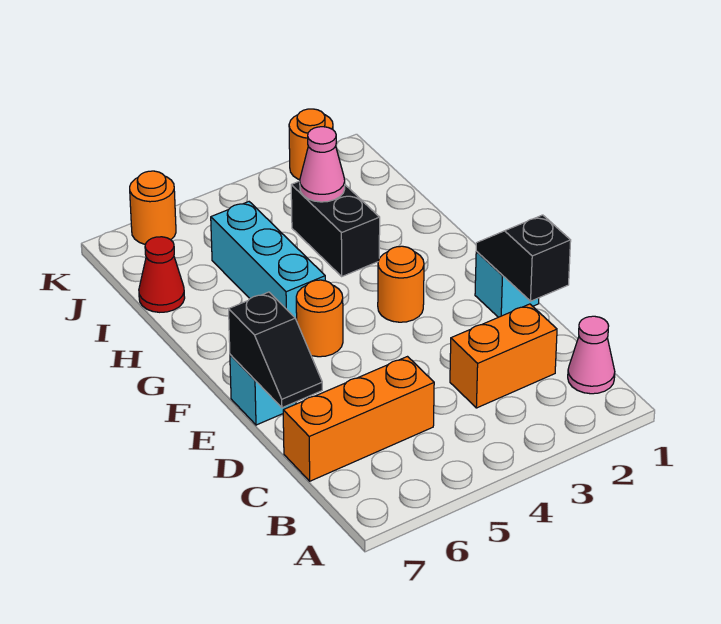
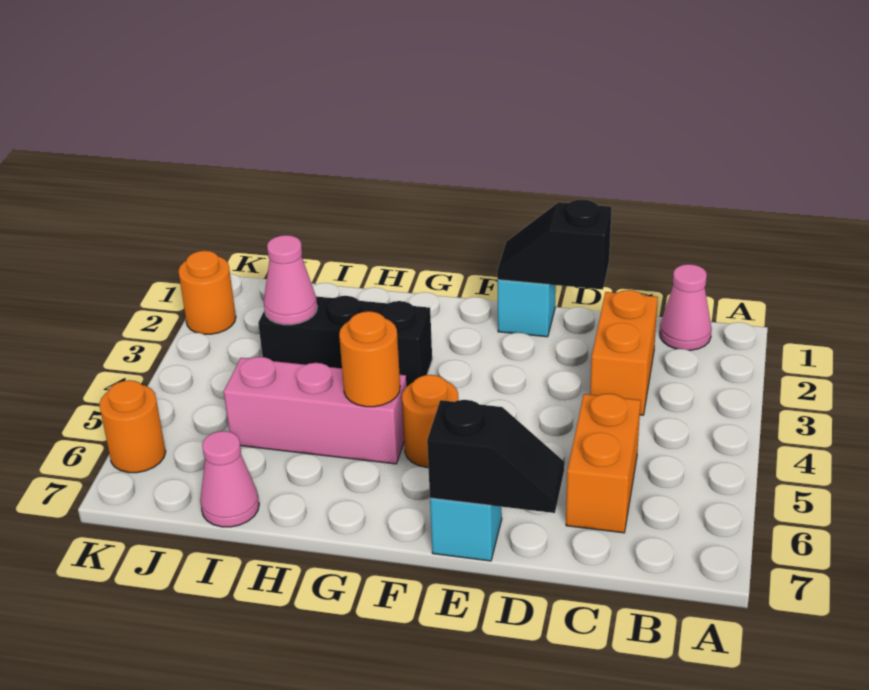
orange 1x3 brick [283,357,434,481] -> orange 1x2 brick [566,394,641,533]
orange 1x1 round brick [378,246,424,322] -> orange 1x1 round brick moved to [339,311,400,407]
cyan 1x3 brick [211,202,325,321] -> pink 1x3 brick [224,357,406,464]
black 1x2 brick [291,181,380,276] -> black 1x3 brick [258,296,432,387]
red 1x1 cone [139,237,185,312] -> pink 1x1 cone [200,431,259,527]

